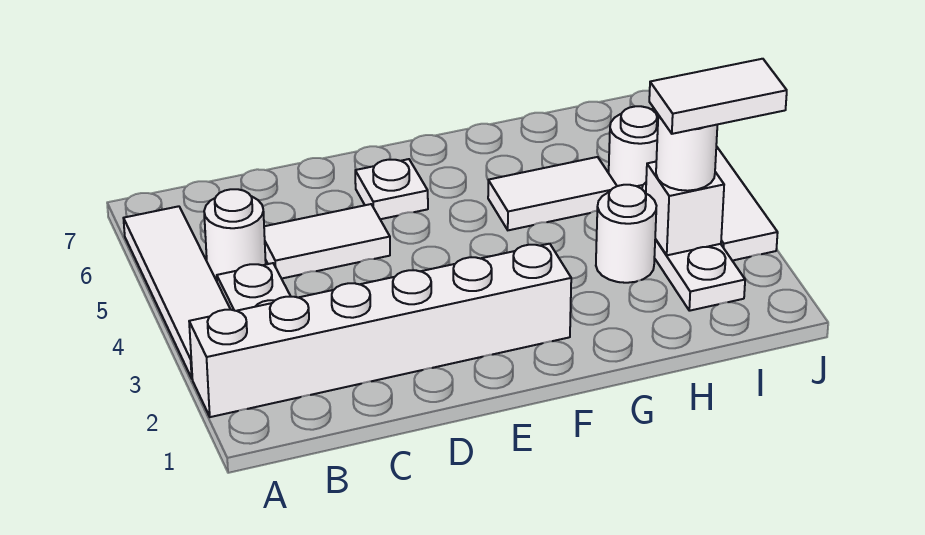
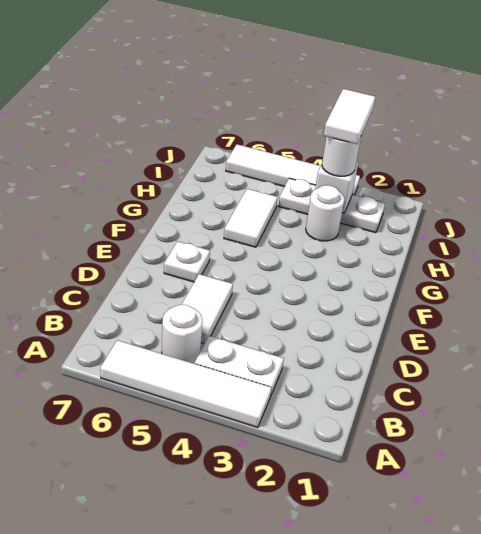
white 1x6 brick [189,244,571,417] -> none
white 1x1 round brick [609,106,658,186] -> none

